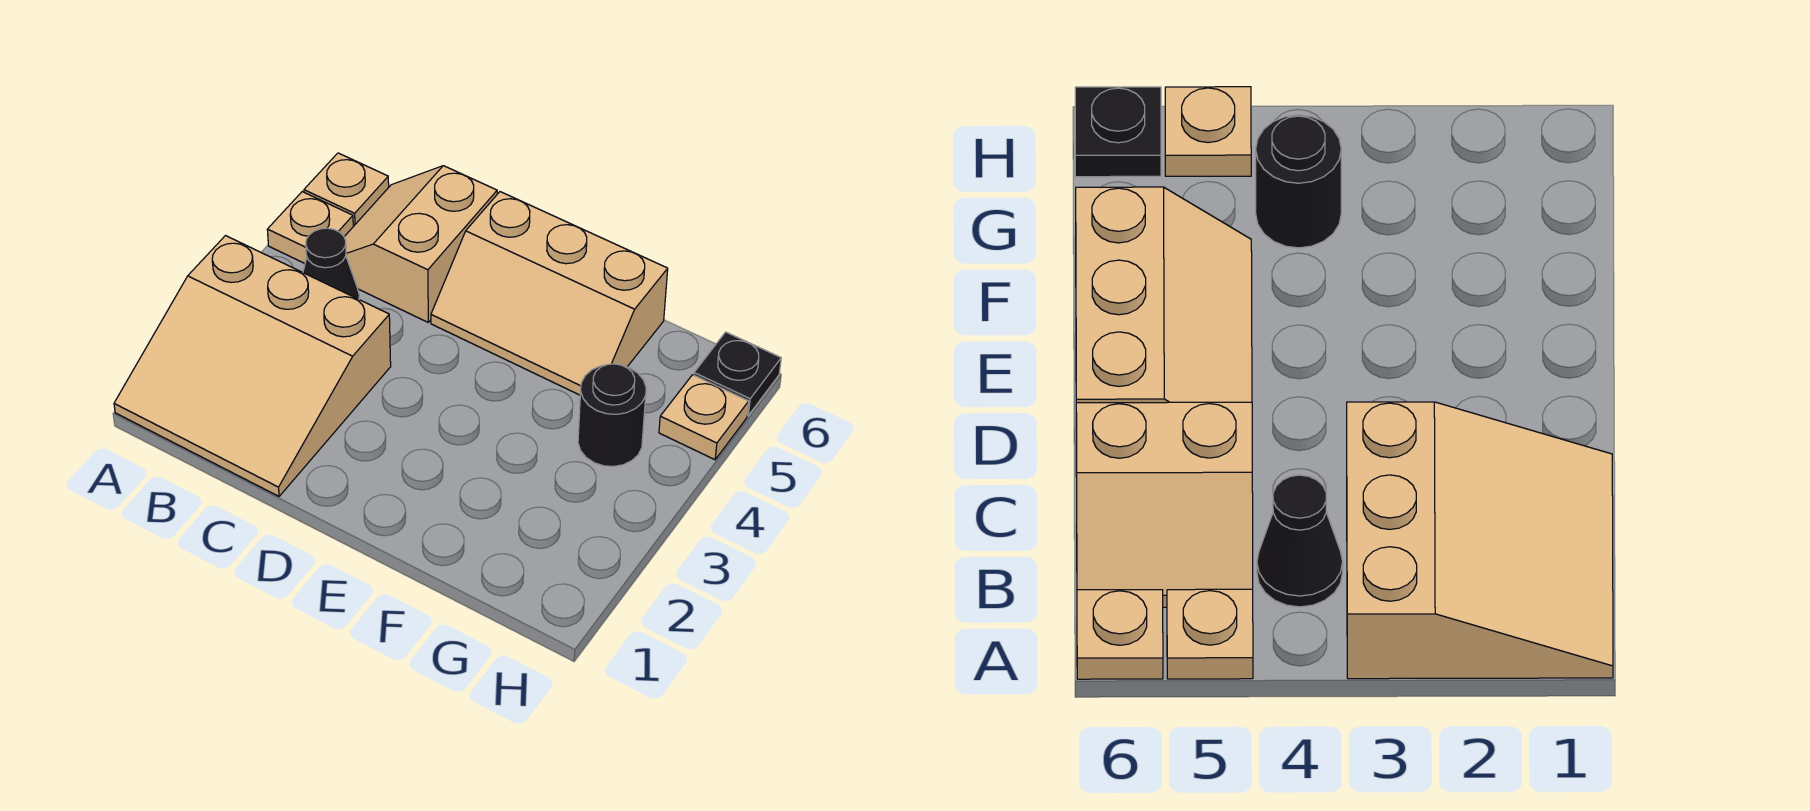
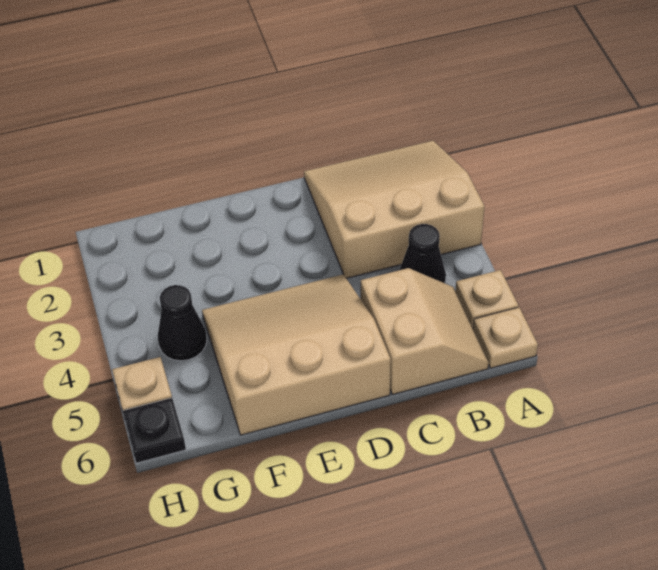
tan 2x3 slope [431,192,668,395] -> tan 3x3 slope [202,274,391,435]
black 1x1 round brick [578,364,646,466] -> black 1x1 cone [158,285,207,361]

